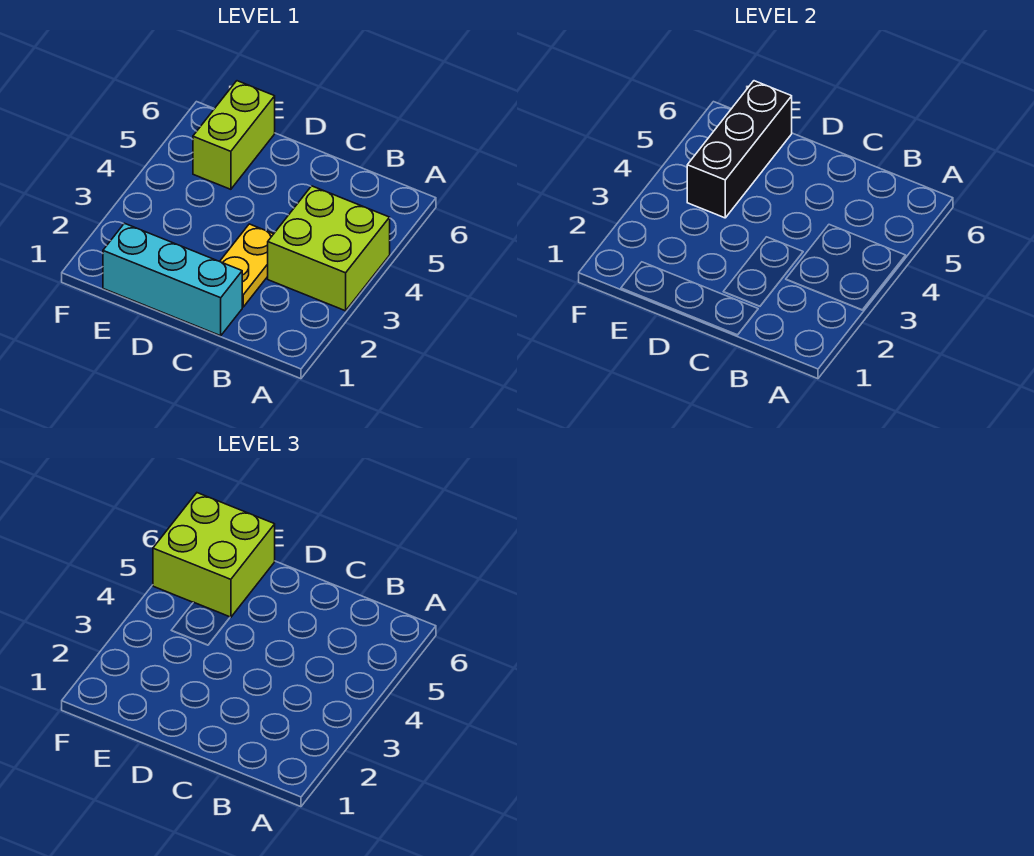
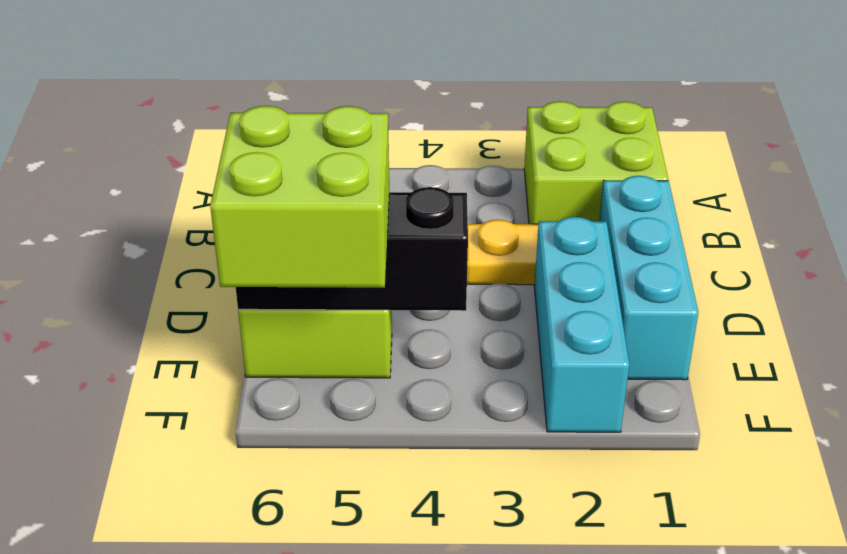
lime 2x2 brick [268,186,390,311] -> lime 2x2 brick moved to [524,101,668,224]
none -> cyan 1x3 brick [534,217,629,432]

